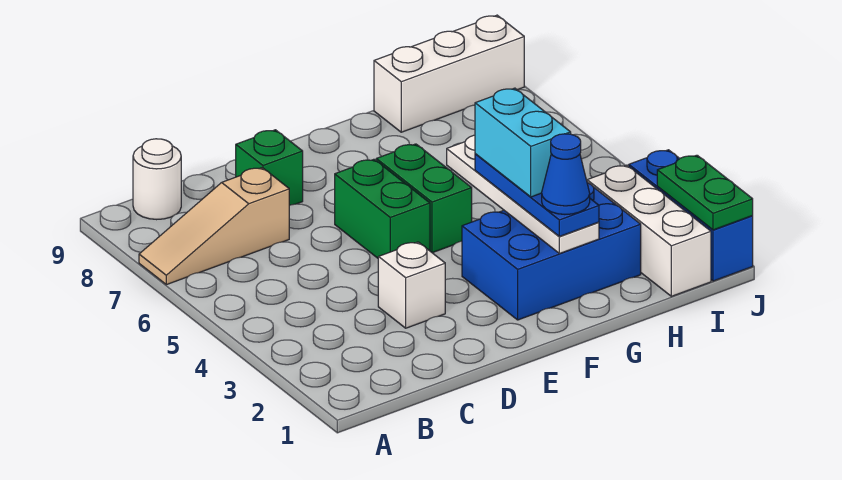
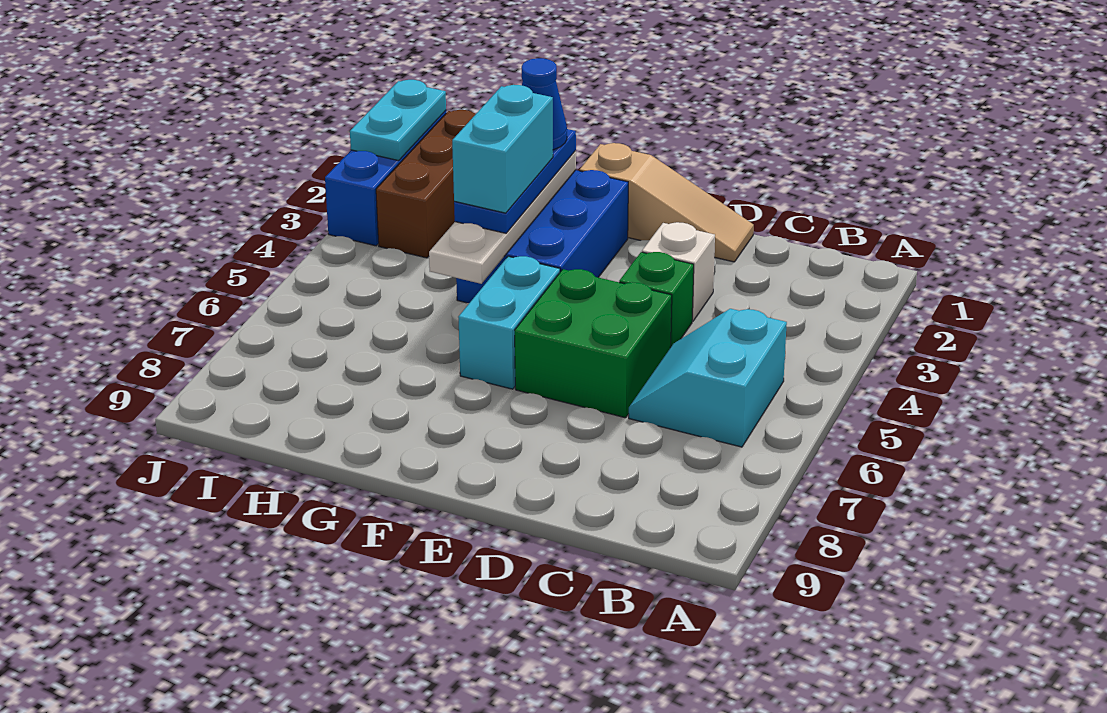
tan 1x3 slope [139,168,289,285] -> tan 1x3 slope moved to [579,143,754,262]
none -> cyan 2x2 slope [629,309,787,447]
white 1x1 round brick [133,139,181,220] -> none
green 1x1 brick [236,130,303,206] -> green 1x1 brick moved to [619,252,694,348]
green 1x2 brick [335,159,430,258] -> green 2x2 brick [515,269,672,418]
blue 2x3 brick [462,182,641,320] -> blue 2x3 brick turned to [456,170,628,303]
green 1x2 brick [376,144,472,253] -> cyan 1x2 brick [458,256,560,389]
white 1x3 brick [374,15,524,132] -> none
white 1x3 brick [587,165,711,296] -> brown 1x3 brick [376,110,476,258]
green 1x2 plate [657,155,753,230] -> cyan 1x2 plate [350,80,446,161]

